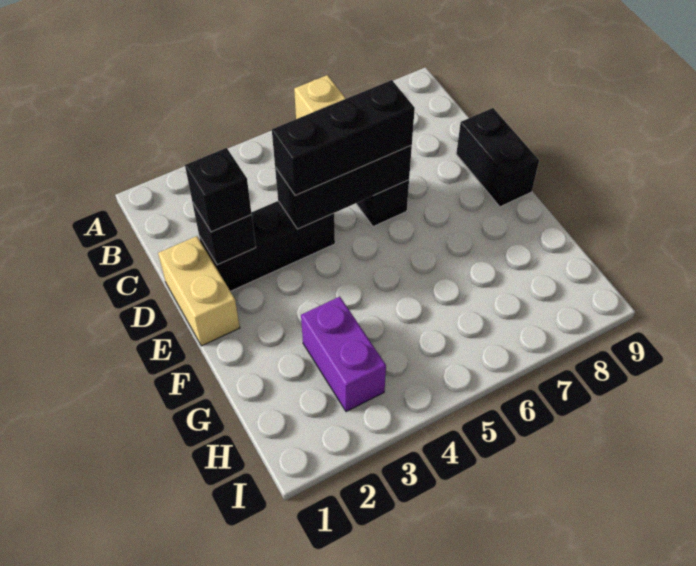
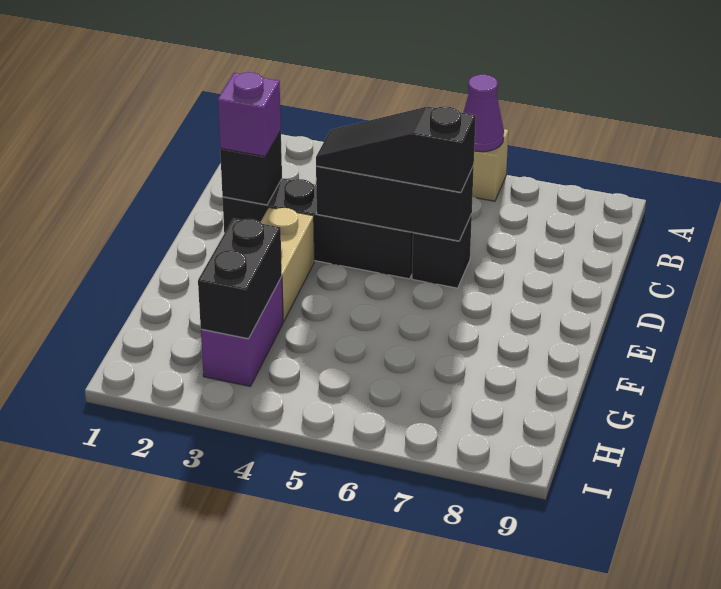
none -> purple 1x1 cone [463,74,504,152]
tan 1x2 brick [158,236,240,346] -> tan 1x2 brick moved to [261,207,314,321]
black 1x3 brick [199,201,335,291] -> black 1x4 brick [222,178,413,279]
black 1x1 brick [185,148,251,232] -> purple 1x1 brick [218,72,281,157]
black 1x3 brick [272,80,415,196] -> black 1x3 slope [316,106,476,192]
black 1x2 brick [456,108,539,207] -> black 1x2 brick moved to [198,218,282,339]

